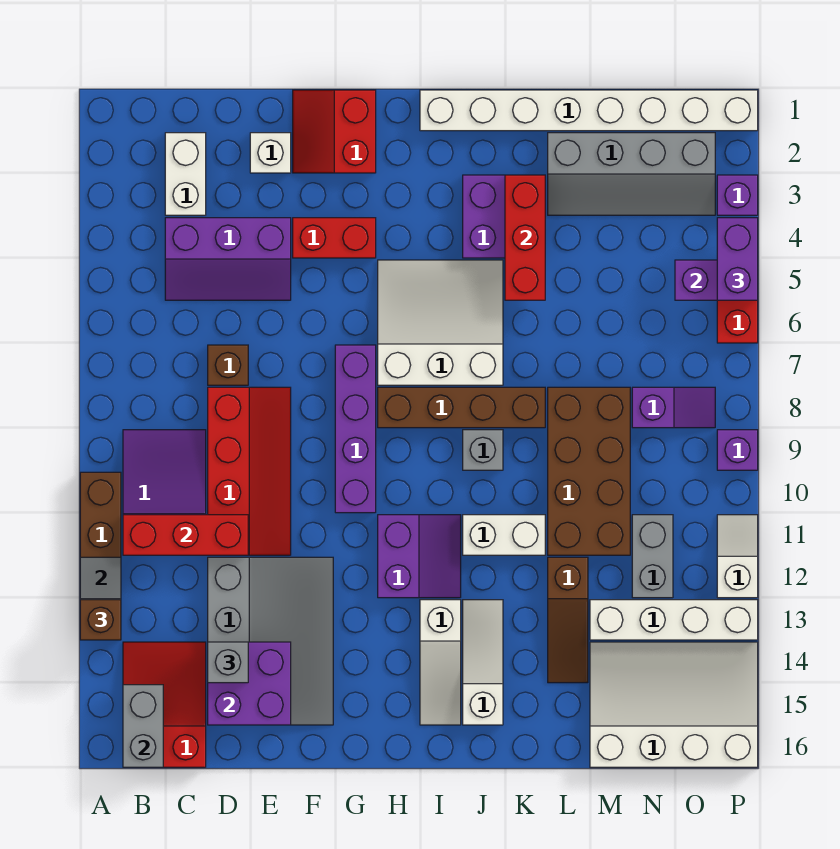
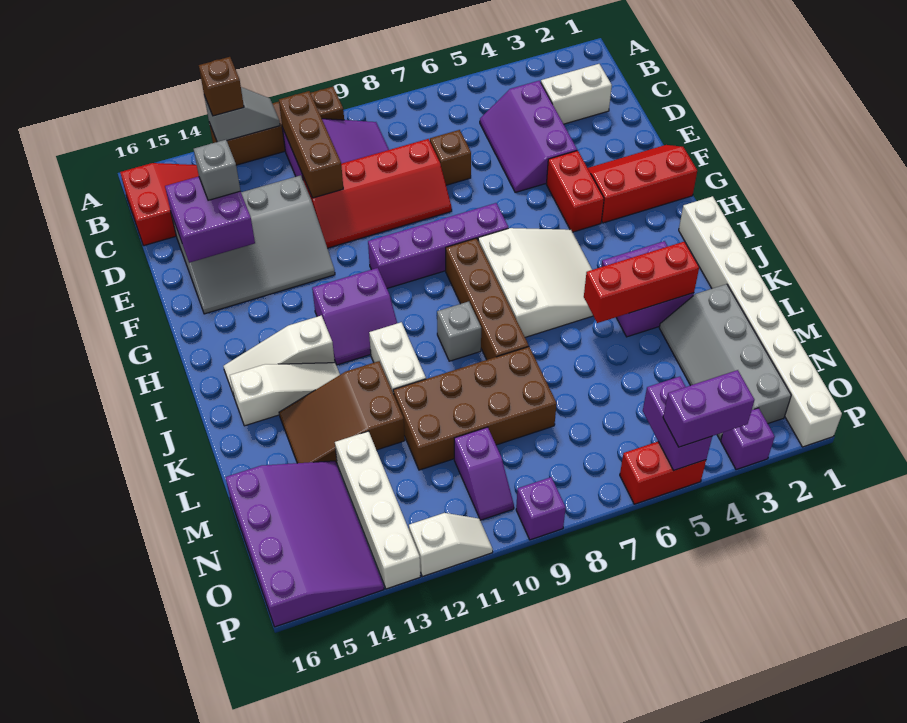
red 1x3 brick [123,515,248,555] -> brown 1x3 brick [279,91,343,198]
grey 1x2 brick [123,685,163,767] -> none
white 1x1 brick [250,133,291,173] -> none
red 2x2 slope [293,90,376,173] -> red 2x3 slope [588,145,697,223]
brown 1x3 slope [548,557,588,683] -> brown 2x3 slope [279,361,405,463]
white 3x4 slope [590,642,758,767] -> purple 3x4 slope [225,461,384,627]
purple 1x2 slope [632,387,715,428] -> purple 1x2 slope moved to [454,427,514,520]
grey 1x2 brick [632,515,673,598] -> none

